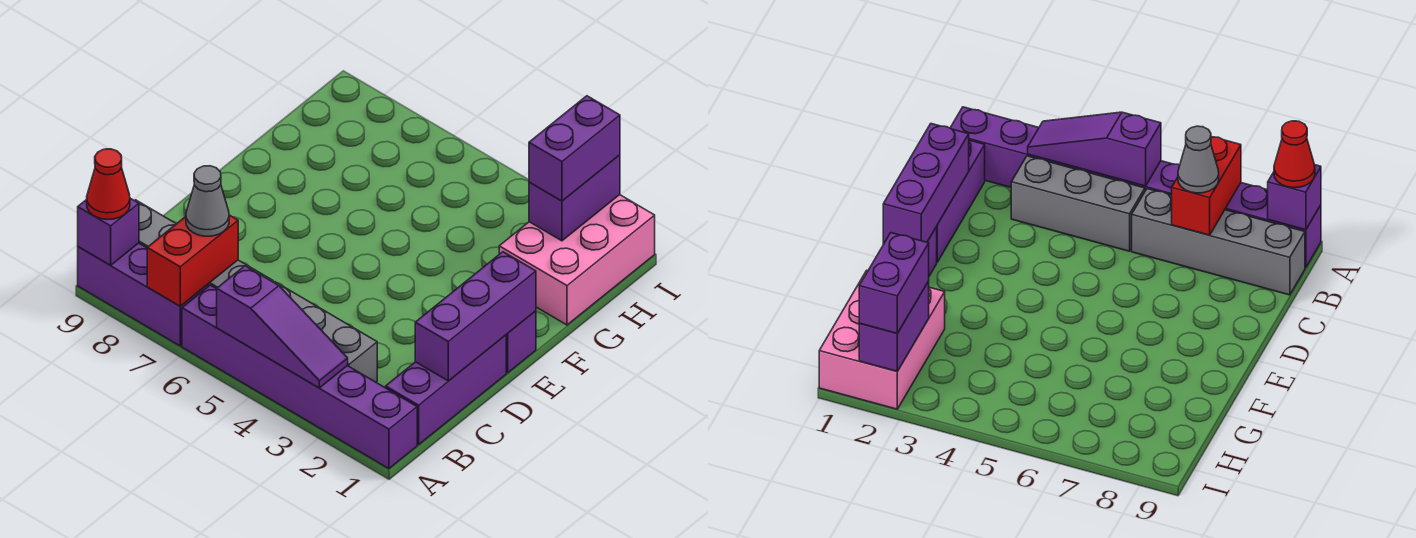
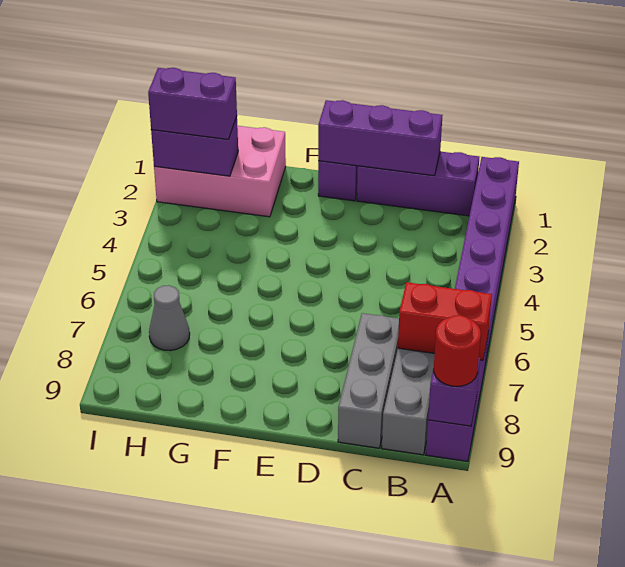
purple 1x3 slope [217,266,348,388] -> none
red 1x1 cone [87,149,130,220] -> red 1x1 round brick [434,315,481,386]
grey 1x3 brick [274,282,377,382] -> grey 1x3 brick moved to [338,313,399,448]
grey 1x1 cone [186,166,229,236] -> grey 1x1 cone moved to [149,285,190,351]

